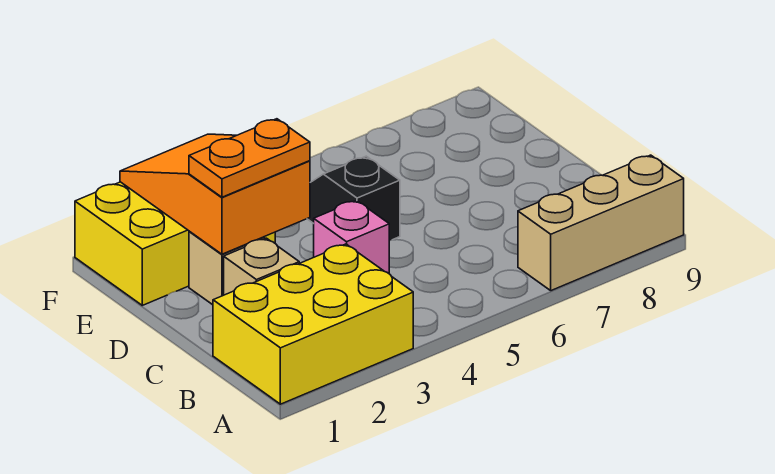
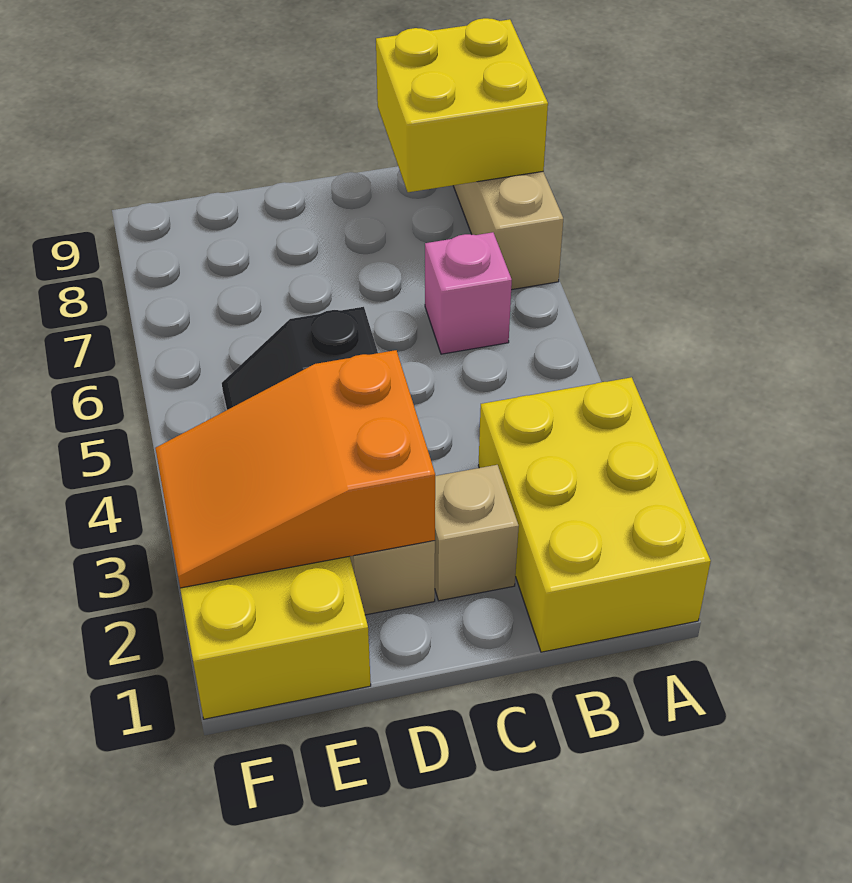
none -> yellow 2x2 brick [376,18,548,192]
pink 1x1 brick [314,200,389,273] -> pink 1x1 brick moved to [425,232,512,354]
orange 1x2 plate [189,119,310,197] -> none

